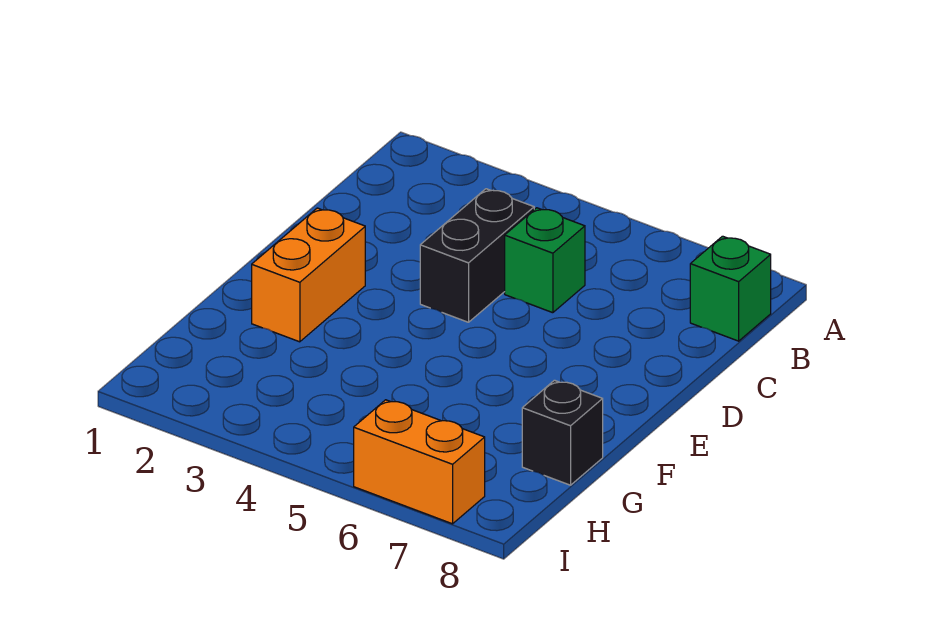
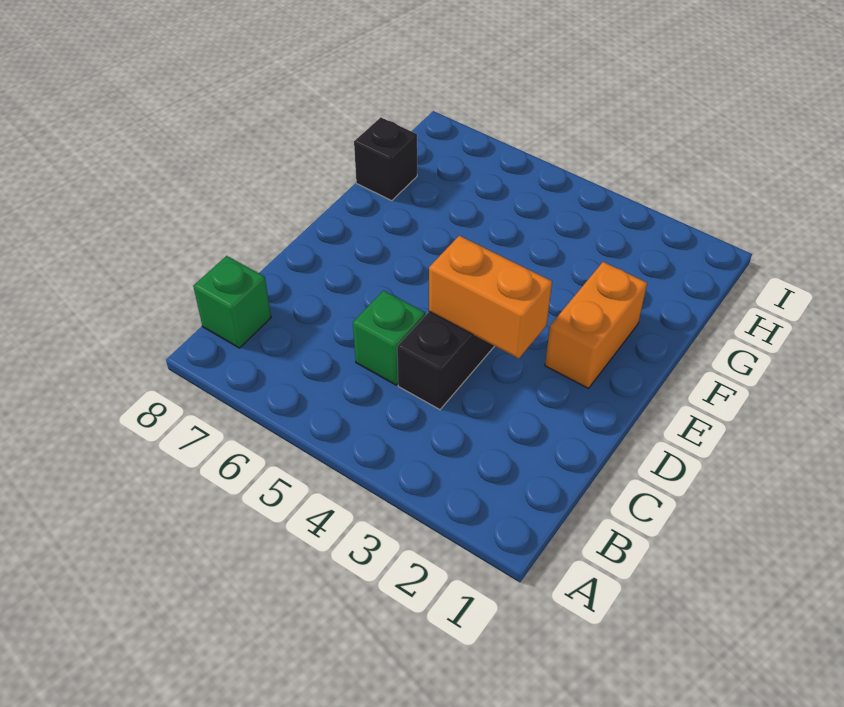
orange 1x2 brick [354,400,485,524] -> orange 1x2 brick moved to [429,236,552,359]

